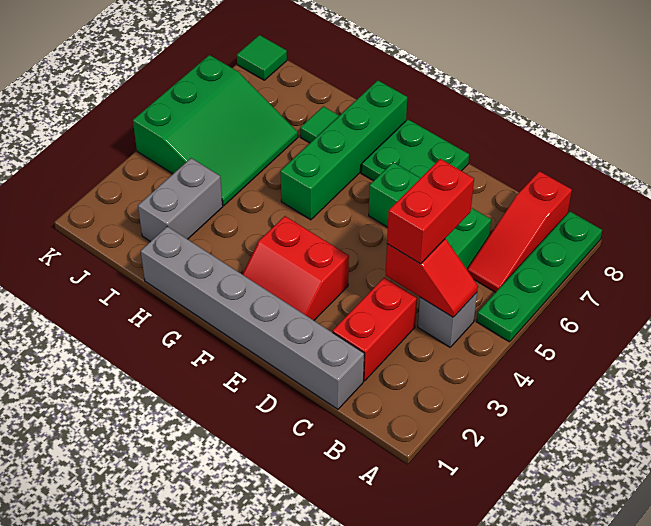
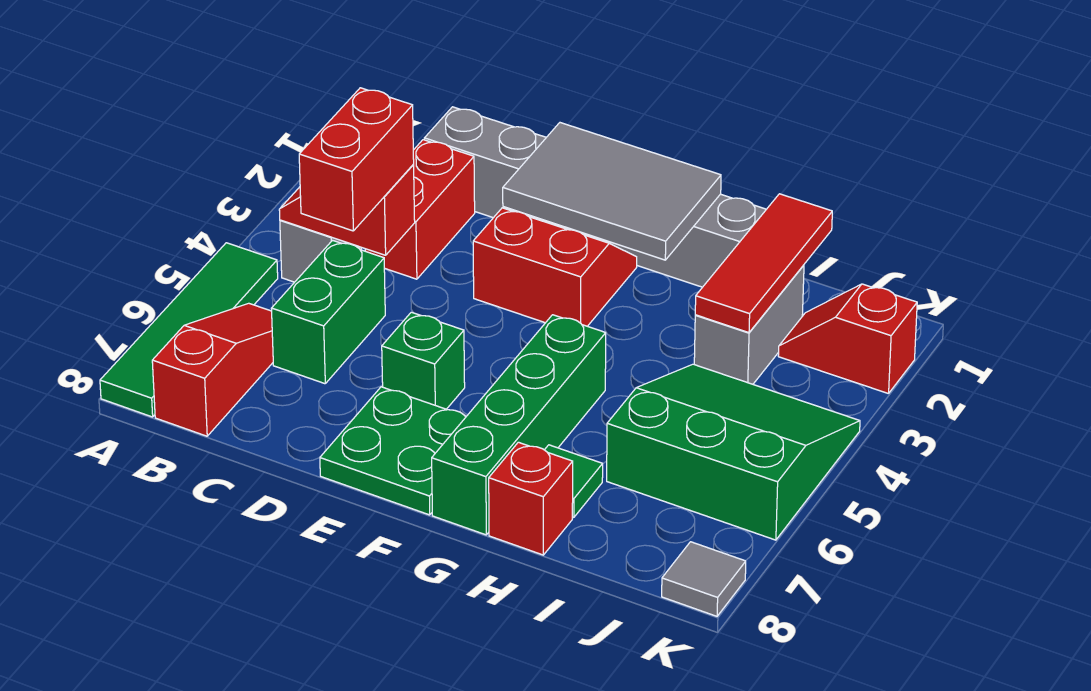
green 1x4 plate [477,212,602,342] -> green 1x4 tile [100,243,278,417]
none -> grey 2x3 tile [503,123,721,260]
none -> red 1x1 brick [489,442,573,555]
none -> red 1x3 tile [695,194,832,333]
green 3x3 slope [133,55,298,206] -> green 3x3 slope turned to [607,364,860,540]
none -> red 1x2 slope [778,284,917,394]
green 1x1 tile [237,35,287,80] -> grey 1x1 tile [662,542,746,616]

